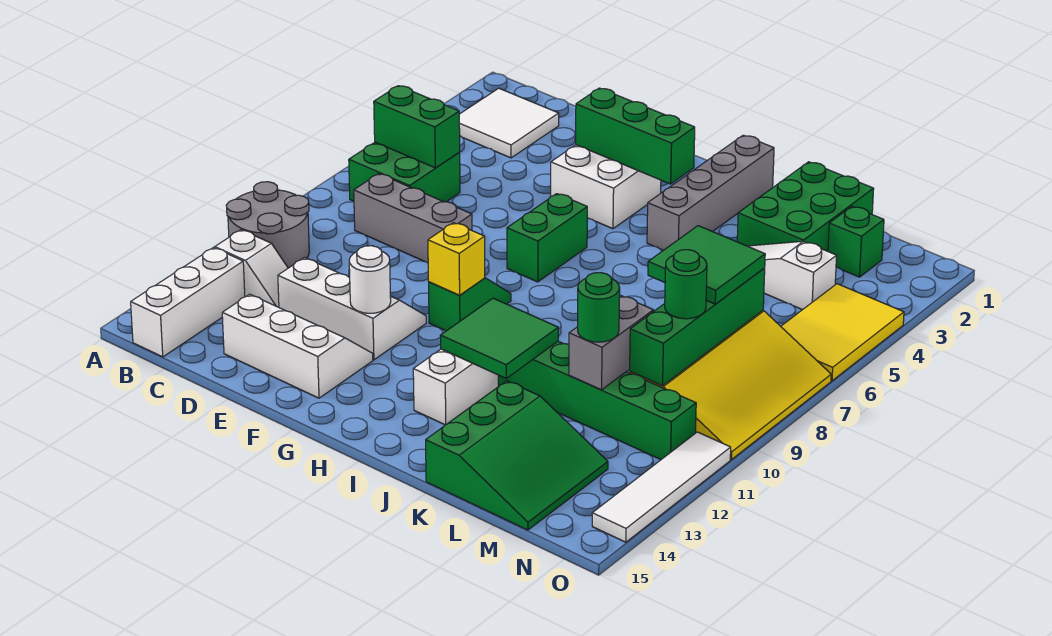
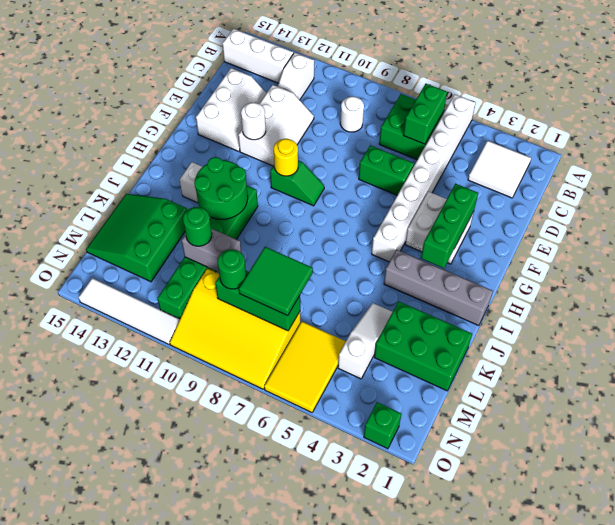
none -> white 1x8 brick [372,94,476,262]
grey 2x2 round brick [226,182,309,268] -> none
grey 1x3 brick [354,174,472,263] -> none
none -> white 1x1 round brick [340,97,364,132]
green 1x2 brick [507,194,587,282] -> green 1x2 brick moved to [359,145,414,195]
yellow 1x1 brick [428,223,485,295] -> yellow 1x1 round brick [274,139,298,176]
green 2x2 tile [440,298,558,378] -> green 2x2 round brick [194,157,248,219]
green 3x3 slope [426,381,608,530] -> green 3x3 slope turned to [86,194,187,282]
green 1x1 brick [828,206,884,277] -> green 1x1 brick moved to [364,402,401,449]
green 1x4 brick [630,268,765,386] -> green 1x3 brick [215,271,300,331]
yellow 2x3 tile [781,284,904,381] -> yellow 2x3 tile turned to [264,322,346,412]

